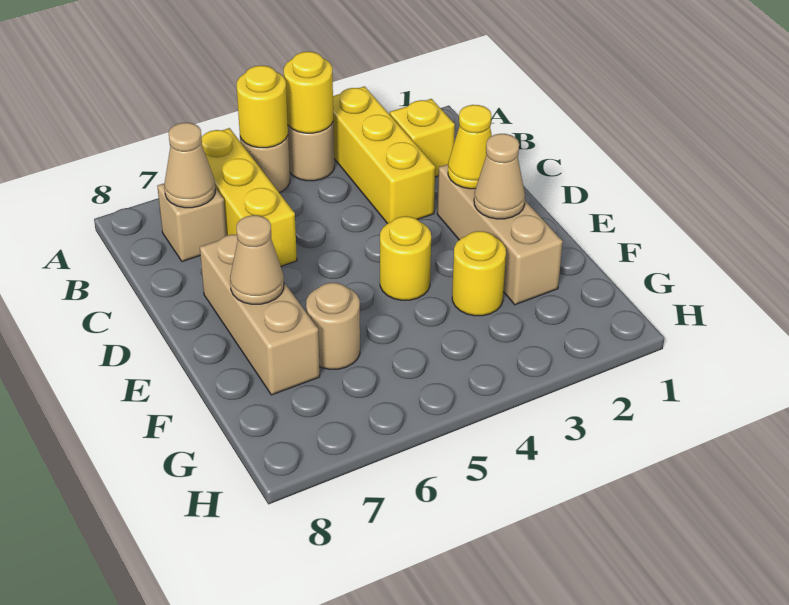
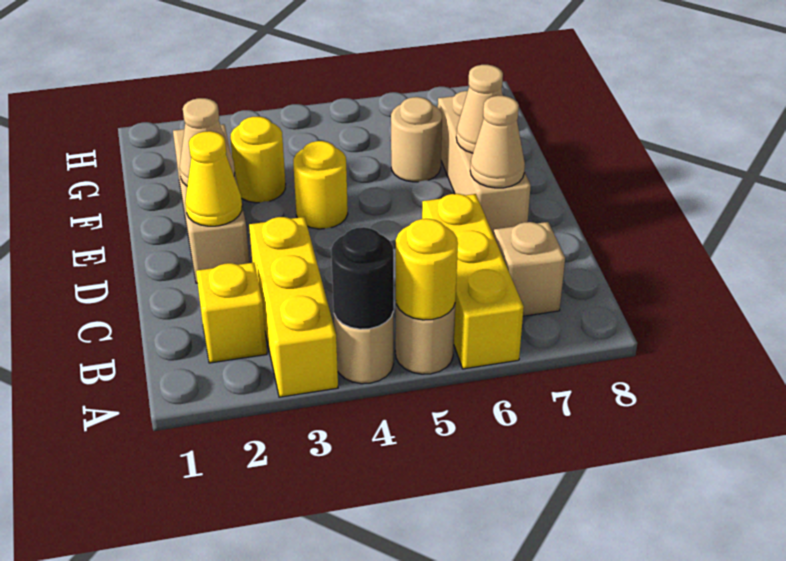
yellow 1x1 round brick [284,52,333,133] -> black 1x1 round brick [331,227,394,329]
tan 1x1 cone [164,123,215,208] -> tan 1x1 cone moved to [470,96,525,188]

